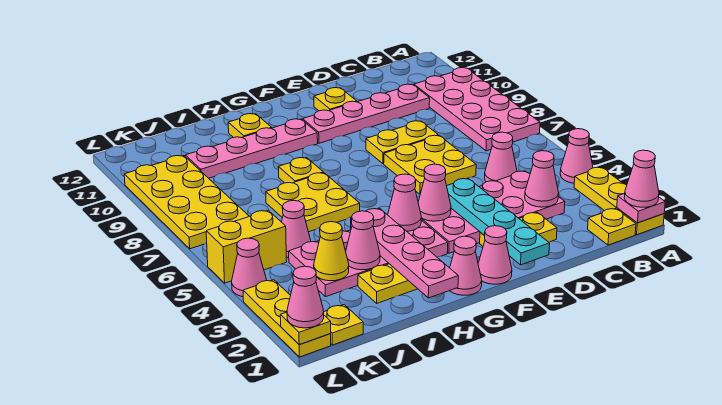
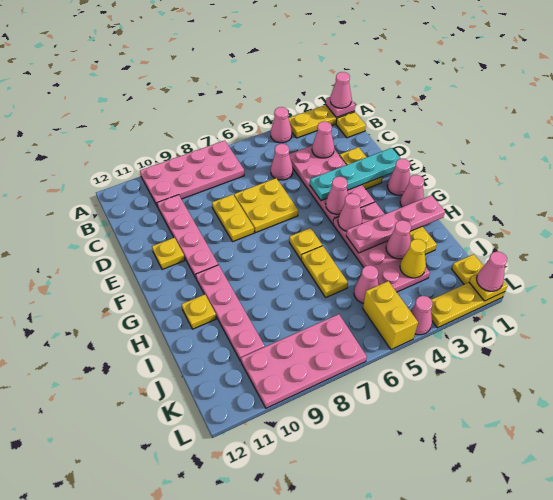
yellow 2x2 plate [266,173,360,232] -> yellow 1x2 plate [301,246,348,297]
yellow 1x1 plate [278,158,323,183] -> yellow 1x1 plate moved to [289,228,322,259]
yellow 2x4 plate [124,156,249,249] -> pink 2x4 plate [241,314,367,408]

